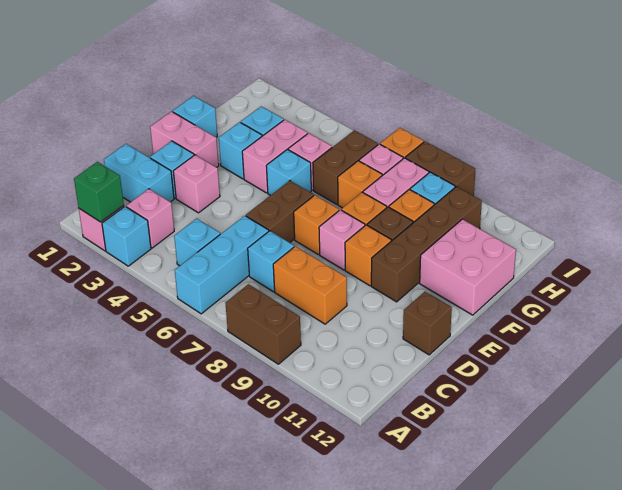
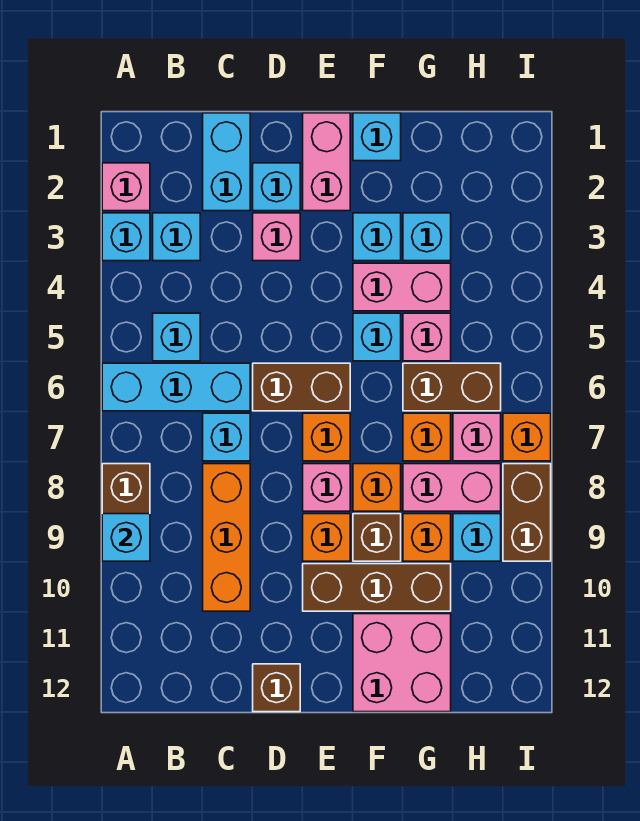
green 1x1 brick [74,162,124,222] -> none
none -> cyan 1x1 brick [102,514,150,561]
pink 1x1 brick [126,189,174,248] -> cyan 1x1 brick [153,213,200,261]
orange 1x2 brick [273,246,347,324] -> orange 1x3 brick [203,464,250,611]
brown 1x4 brick [371,187,482,302] -> brown 1x3 brick [303,564,451,611]

